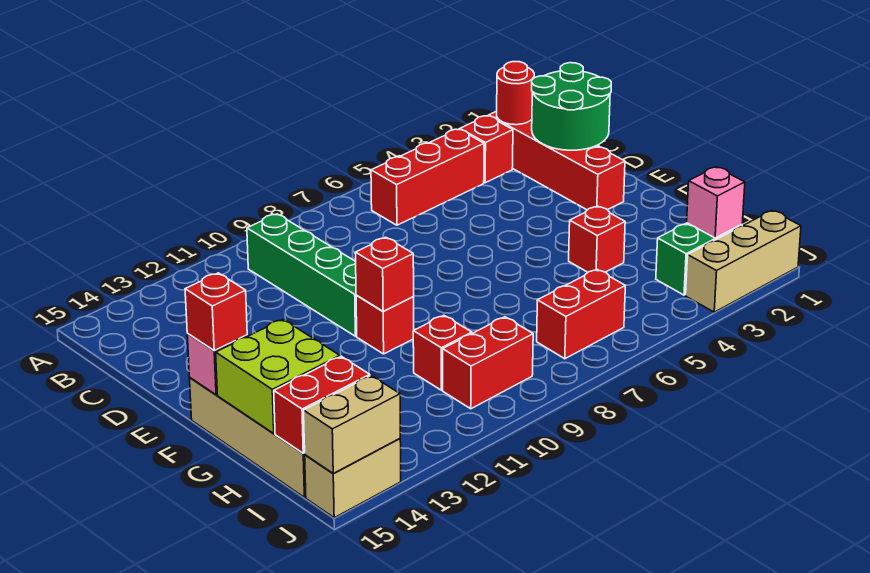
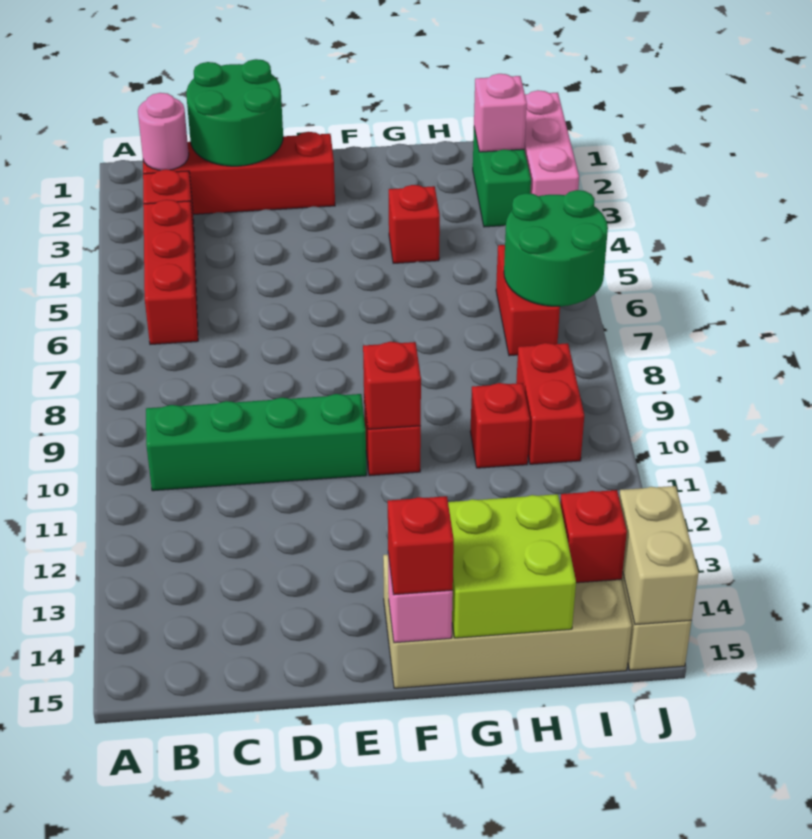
red 1x1 round brick [497,62,534,125] -> pink 1x1 round brick [138,93,189,170]
none -> green 2x2 round brick [504,190,608,306]
red 1x2 brick [274,356,370,453] -> red 1x1 brick [560,490,627,583]
tan 1x3 brick [686,211,801,312] -> pink 1x3 brick [524,90,579,196]

